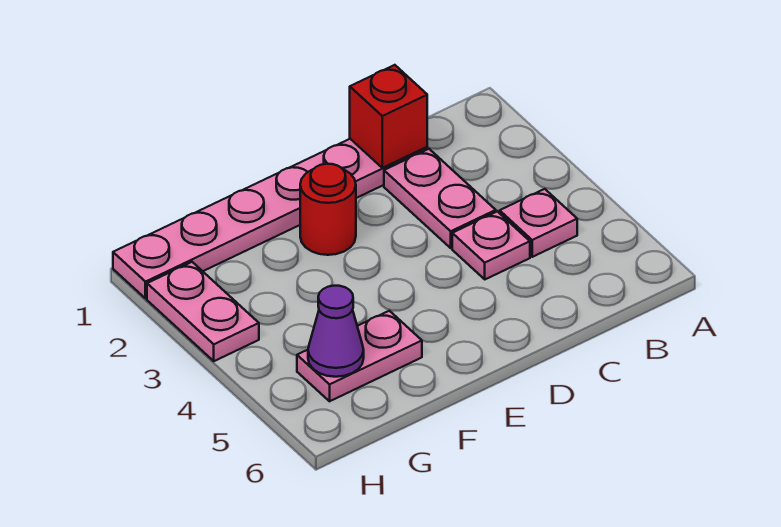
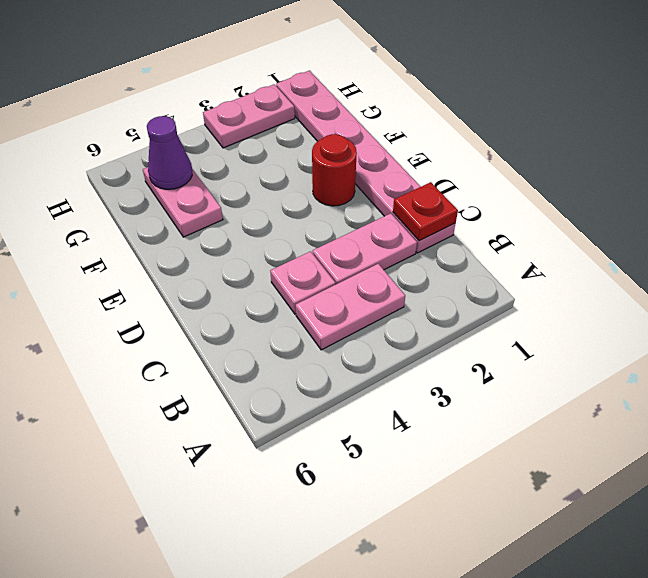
pink 1x1 plate [500,189,577,257] -> pink 1x2 plate [296,264,405,350]
red 1x1 brick [350,65,427,168] -> red 1x1 plate [393,182,458,241]

